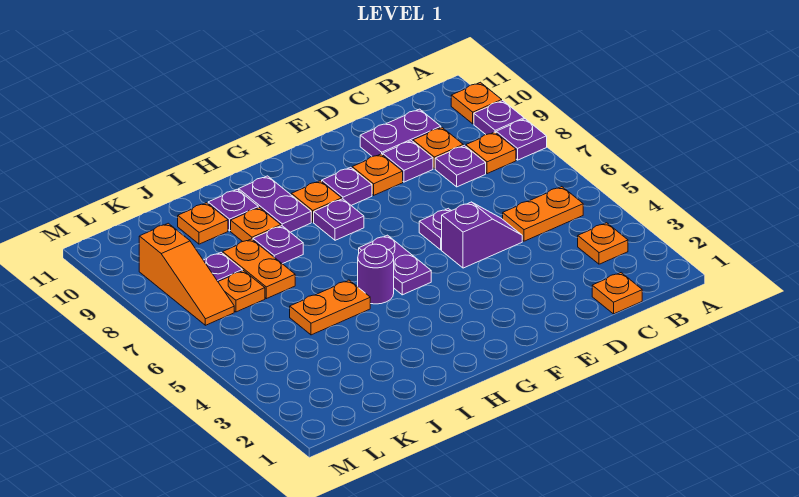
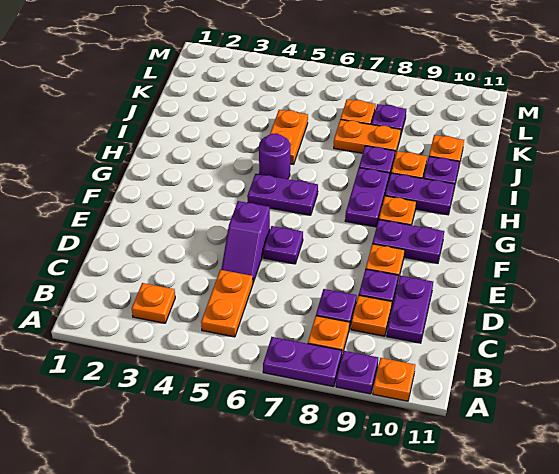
purple 1x1 plate [496,119,547,160] -> purple 1x2 plate [263,337,342,387]
orange 1x1 plate [592,273,642,314] -> none
purple 1x1 plate [322,167,372,205] -> purple 1x2 plate [372,220,444,263]
purple 1x1 plate [314,199,364,240] -> purple 1x2 plate [345,168,389,227]
orange 1x3 slope [139,223,234,325] -> none

